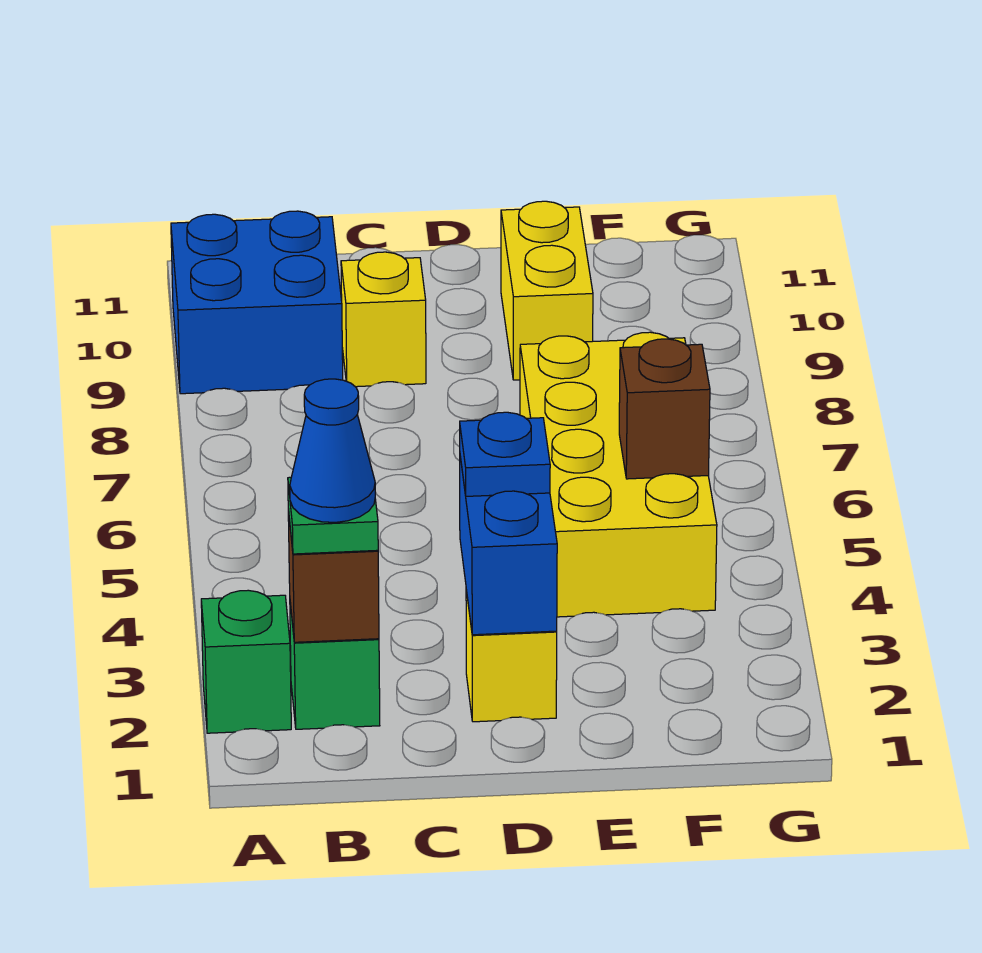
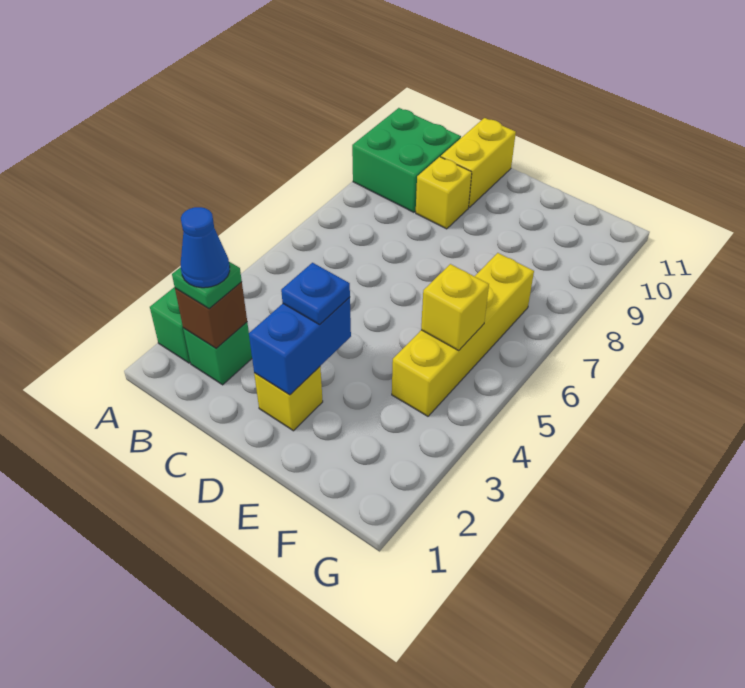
blue 2x2 brick [171,211,343,394] -> green 2x2 brick [352,108,461,212]
yellow 2x4 brick [520,332,717,617] -> yellow 1x4 brick [392,253,534,416]
yellow 1x2 brick [501,201,593,380] -> yellow 1x2 brick moved to [441,118,516,207]
brown 1x1 brick [619,339,710,479] -> yellow 1x1 brick [421,264,489,350]

